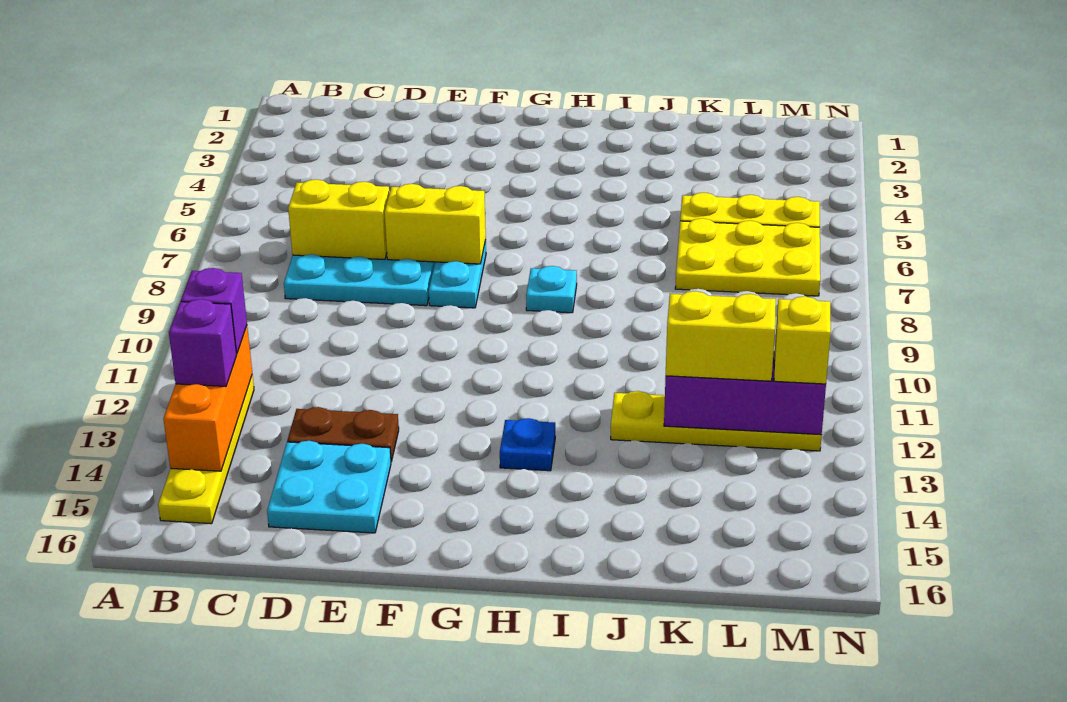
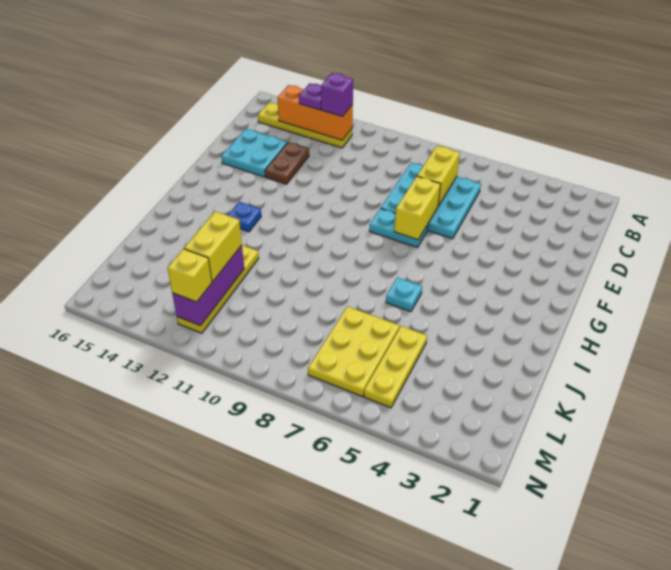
purple 1x1 brick [169,299,237,387] -> purple 1x1 plate [299,83,321,110]
cyan 1x1 plate [526,266,577,313] -> cyan 1x1 plate moved to [386,277,422,312]

